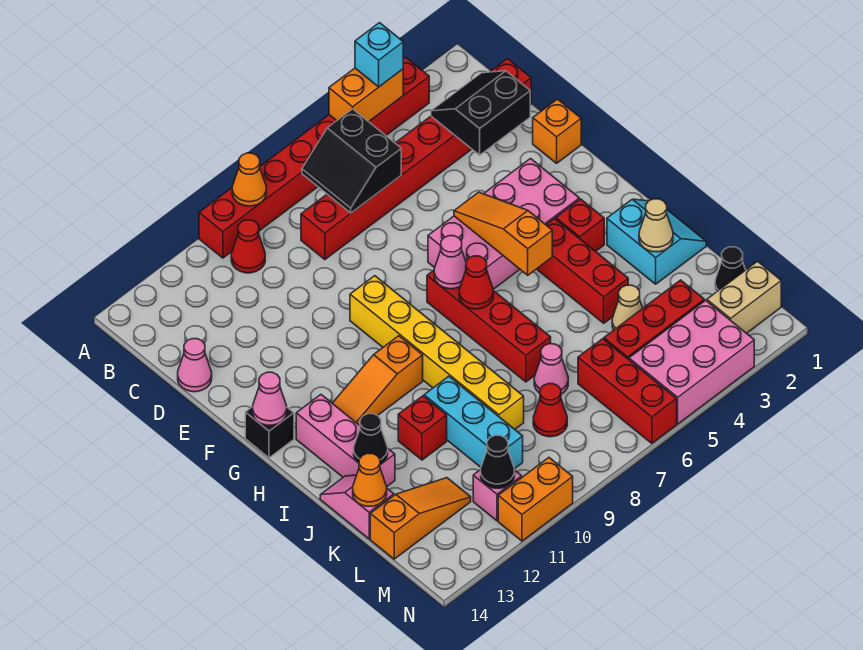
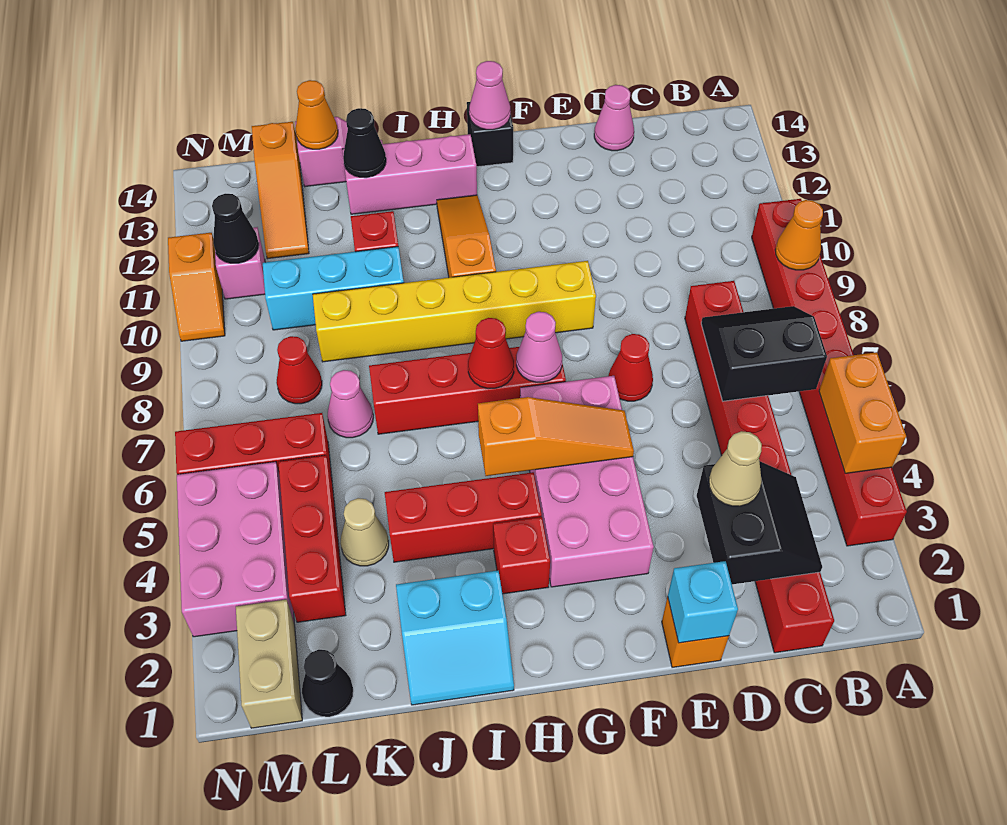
cyan 1x1 brick [355,23,403,87] -> cyan 1x1 brick moved to [668,561,738,643]
red 1x1 cone [231,220,265,273] -> red 1x1 cone moved to [609,334,653,401]
tan 1x1 cone [639,199,673,252] -> tan 1x1 cone moved to [709,431,762,506]
orange 1x2 brick [498,458,573,541] -> orange 1x2 slope [168,233,225,341]

